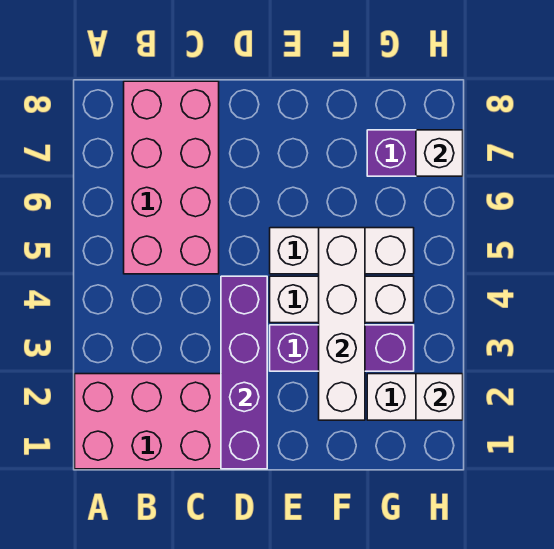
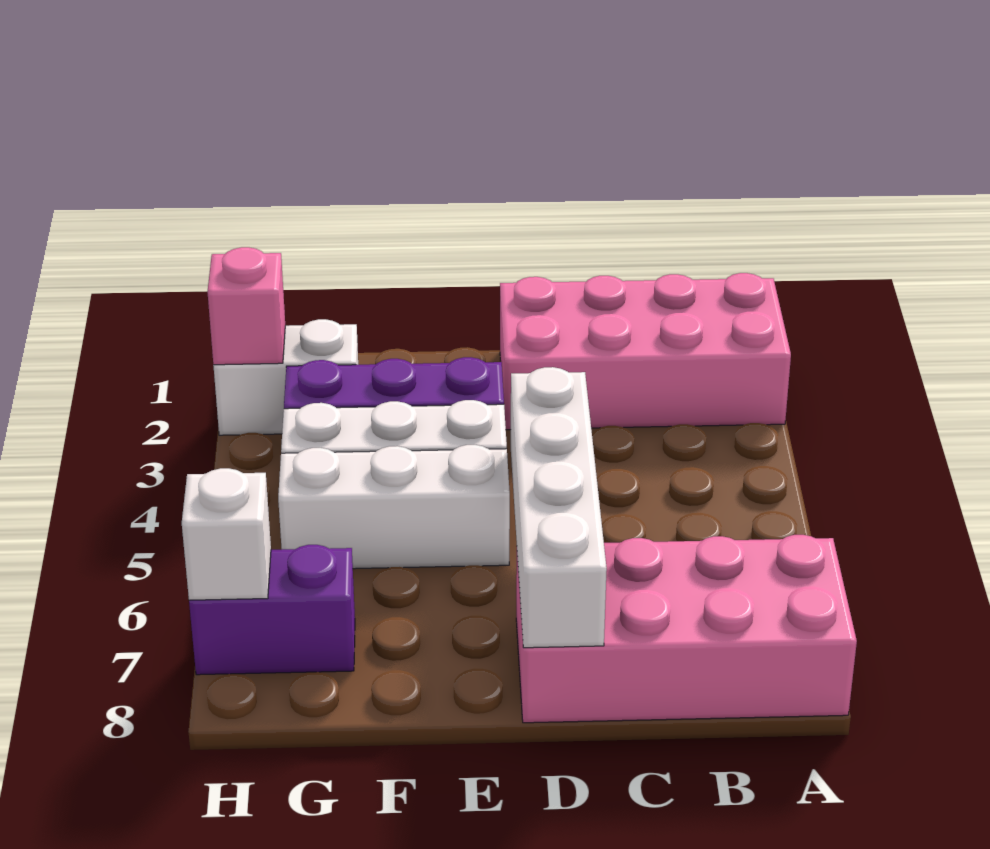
pink 2x4 brick [124,81,219,274] -> pink 2x4 brick turned to [516,535,857,723]
purple 1x4 brick [221,276,267,469] -> none
white 1x4 brick [319,228,365,420] -> white 1x4 brick moved to [511,367,607,648]
white 1x1 brick [416,374,463,420] -> pink 1x1 brick [207,247,285,365]

